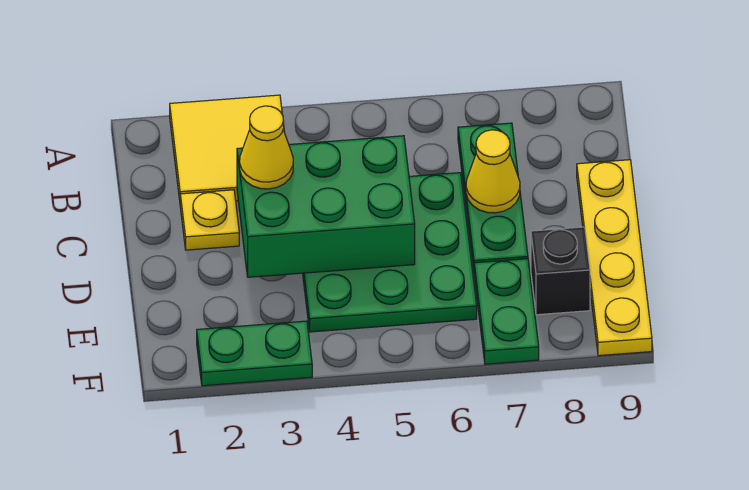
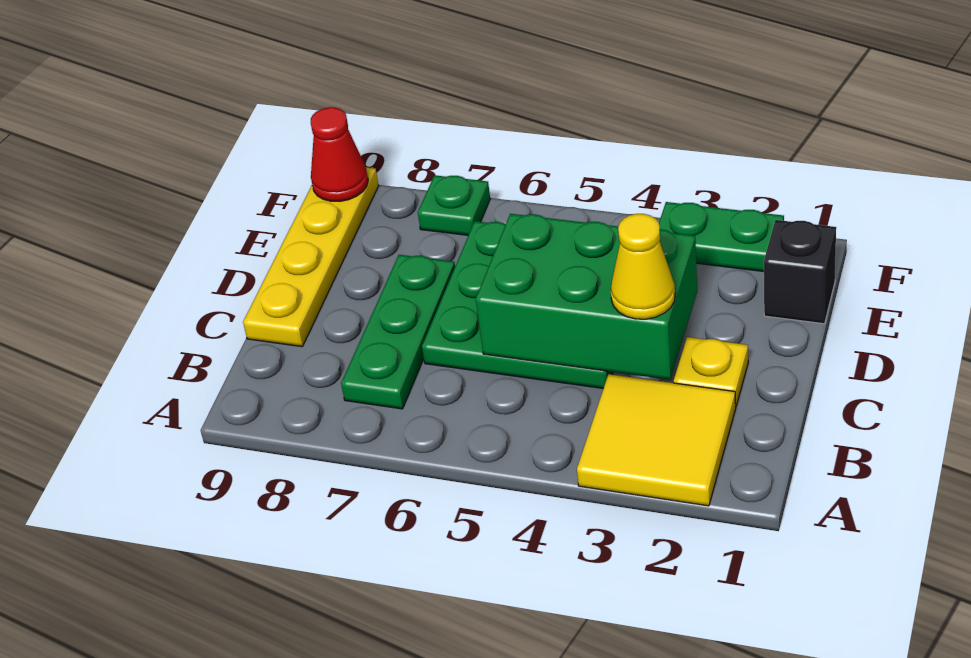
yellow 1x1 cone [466,130,520,213] -> none
green 1x2 plate [474,259,539,364] -> green 1x1 plate [418,175,490,235]
black 1x1 brick [531,227,590,315] -> black 1x1 brick moved to [764,220,836,324]
none -> red 1x1 cone [311,107,368,201]

